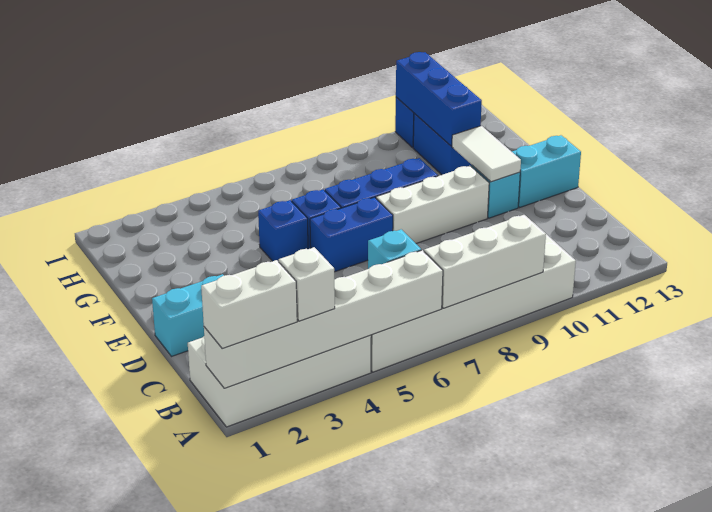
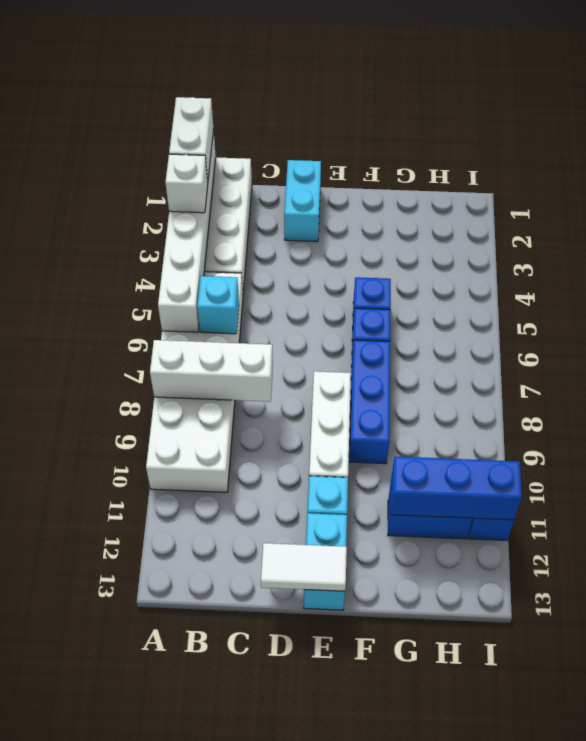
white 1x3 brick [424,215,546,308] -> white 1x3 brick turned to [150,340,273,402]
blue 1x2 brick [310,197,393,272] -> none
white 1x2 tile [452,126,521,182] -> white 1x2 tile moved to [261,543,347,591]

